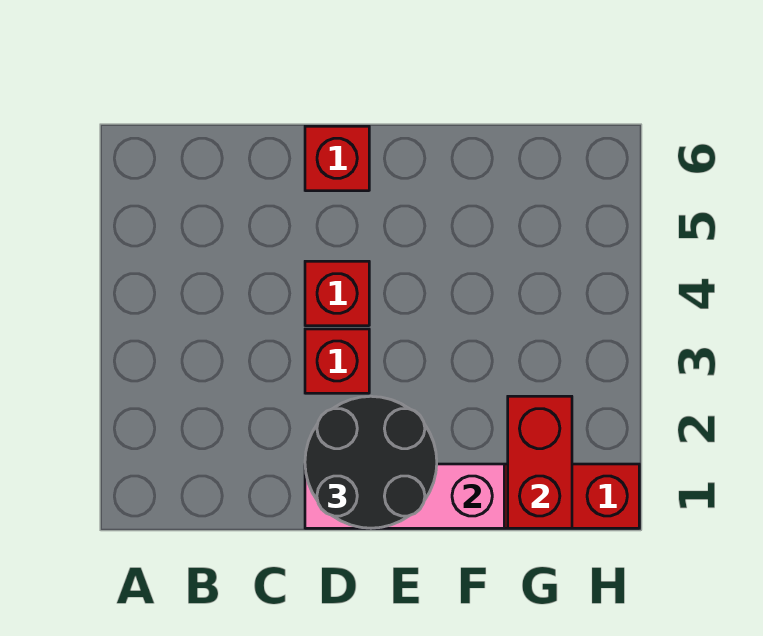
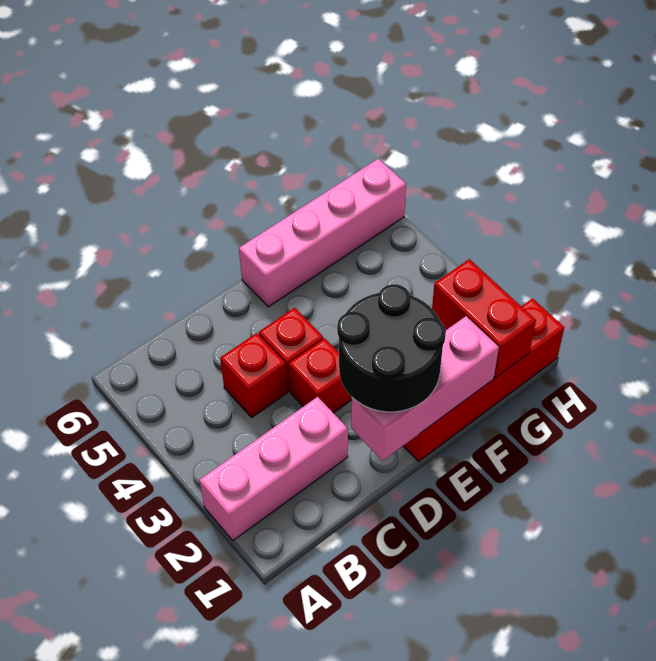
none -> pink 1x3 brick [199,397,348,541]
red 1x1 brick [305,126,369,191] -> red 1x1 brick moved to [220,333,287,417]
none -> pink 1x4 brick [239,159,406,307]

